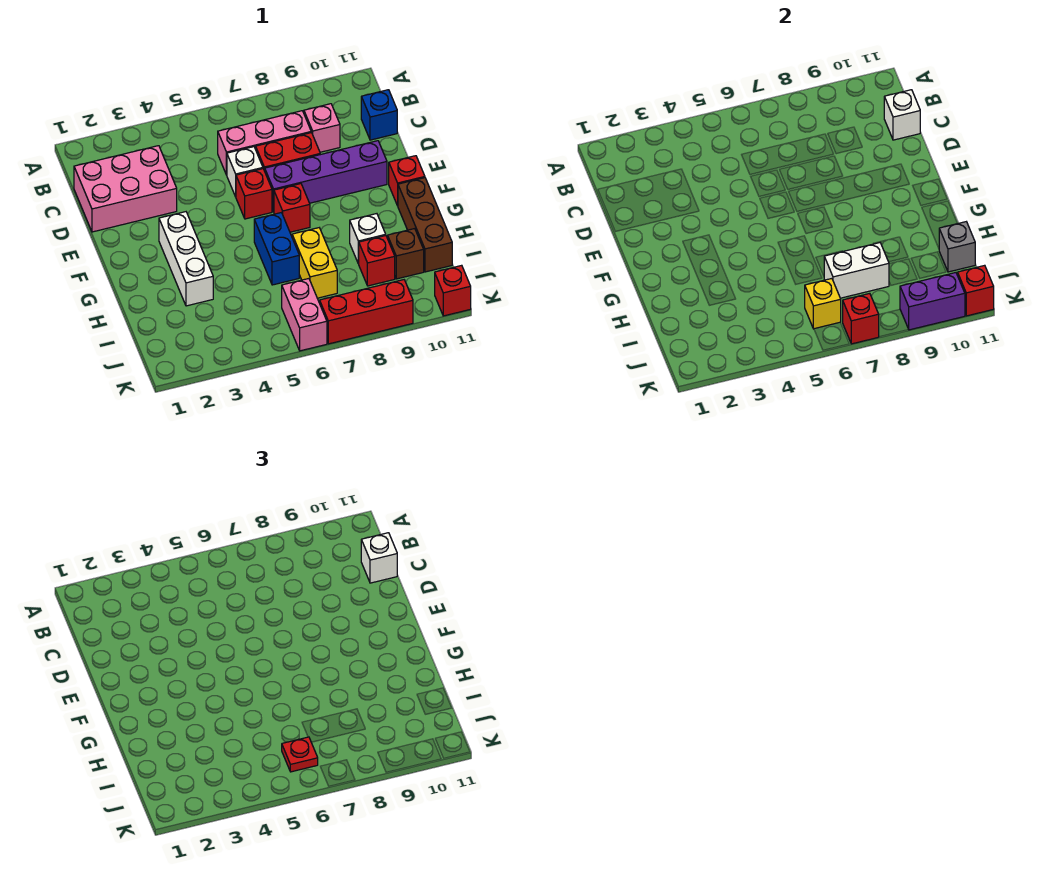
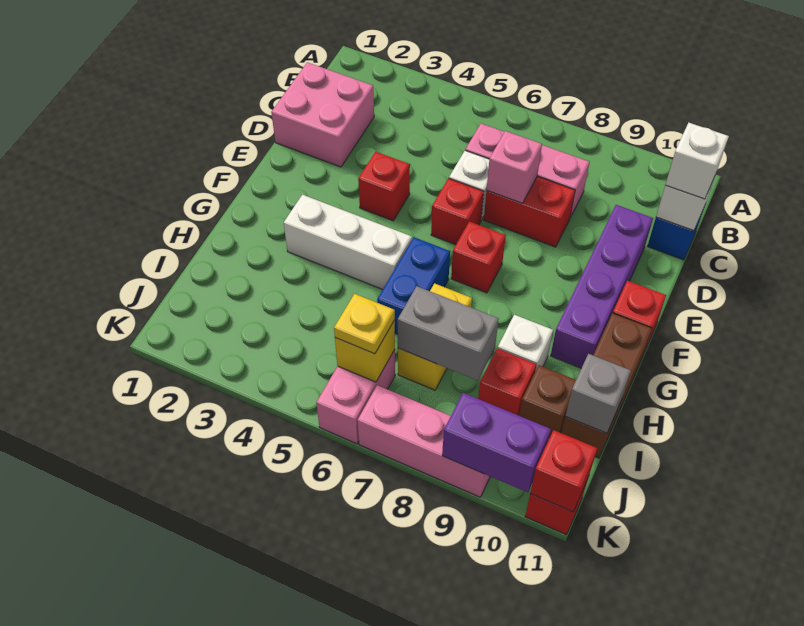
pink 2x3 brick [74,146,177,232] -> pink 2x2 brick [271,62,374,167]
pink 1x1 brick [304,104,340,152] -> pink 1x1 brick moved to [487,131,542,203]
purple 1x4 brick [265,141,387,212] -> purple 1x4 brick turned to [551,205,653,368]
white 1x3 brick [159,212,213,306] -> white 1x3 brick turned to [284,195,412,289]
white 1x2 brick [824,243,889,298] -> grey 1x2 brick [398,286,499,381]
red 1x1 plate [282,737,318,772] -> yellow 1x1 plate [334,294,395,354]
red 1x3 brick [320,280,413,344] -> pink 1x3 brick [358,385,490,497]
red 1x1 brick [843,293,879,344] -> red 1x1 brick moved to [358,152,410,221]

